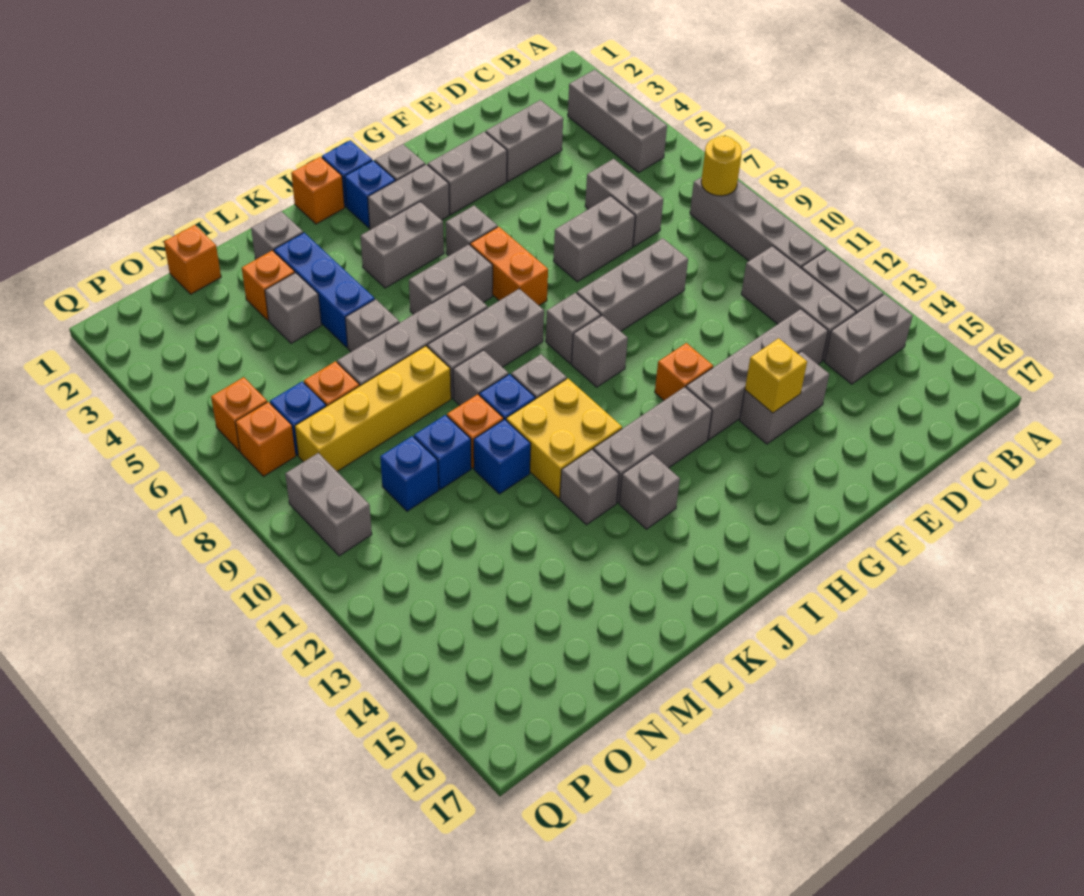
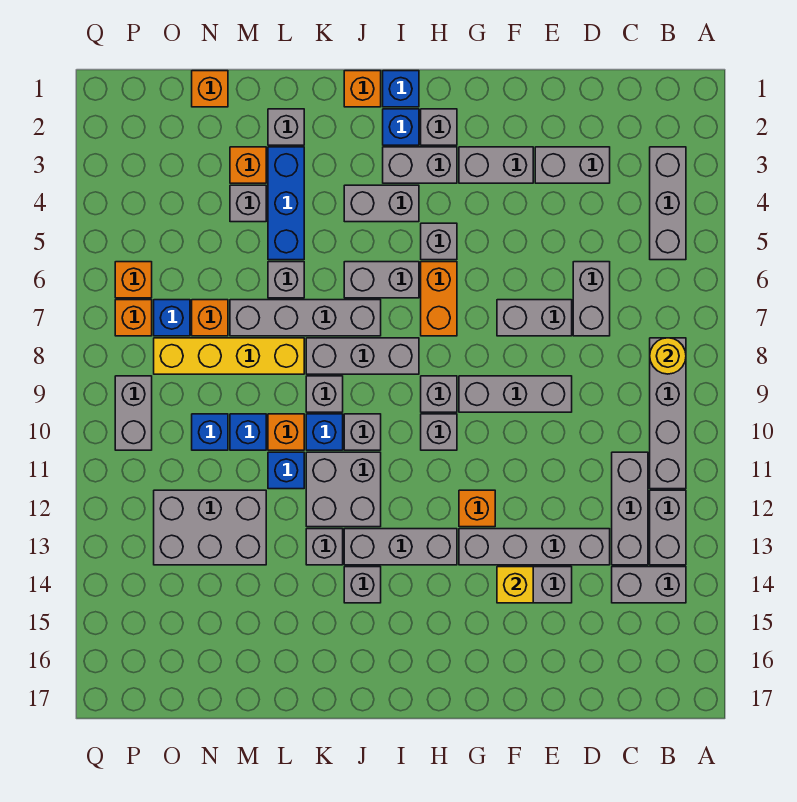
yellow 2x2 brick [506,378,622,498] -> grey 2x2 brick [306,452,381,527]
none -> grey 2x3 brick [154,490,266,565]

